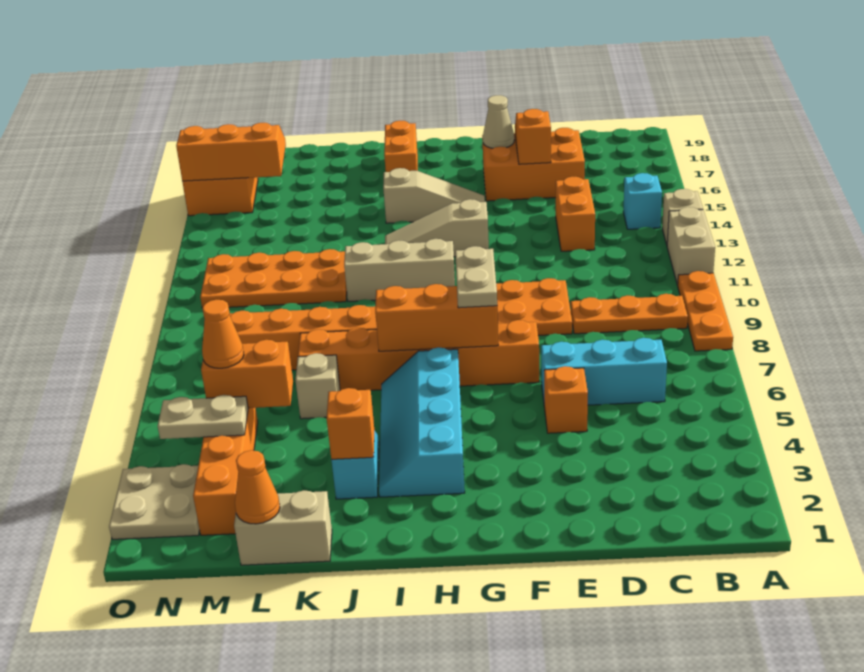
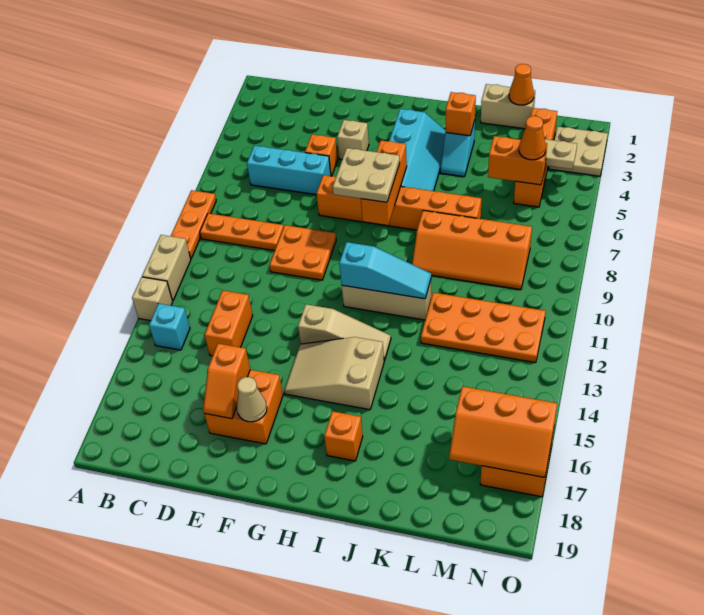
orange 2x3 brick [482,128,585,201] -> orange 2x2 brick [204,370,283,444]
orange 1x3 brick [375,284,498,351] -> orange 1x3 brick turned to [361,141,407,225]
tan 1x2 plate [455,246,497,308] -> tan 2x2 plate [333,148,400,202]
tan 1x3 slope [383,168,485,223] -> tan 2x3 slope [284,337,384,410]
none -> cyan 1x3 slope [339,242,431,299]
orange 1x2 brick [384,121,418,172] -> orange 1x1 brick [324,411,363,461]
tan 1x1 brick [295,353,340,419] -> tan 1x1 brick moved to [337,120,369,159]

